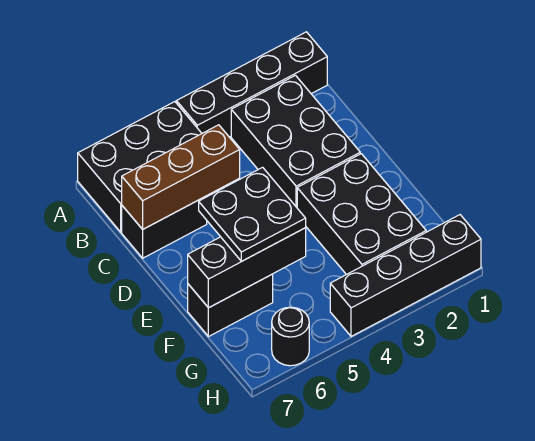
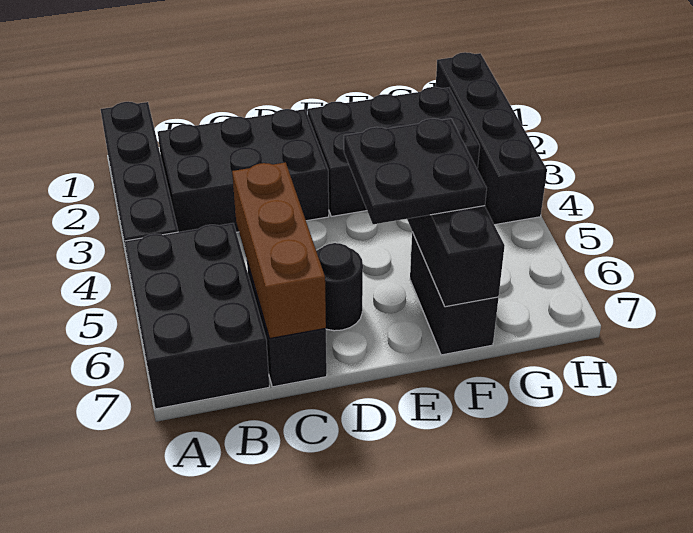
black 1x1 round brick [272,307,309,366] -> black 1x1 round brick moved to [316,243,363,331]

